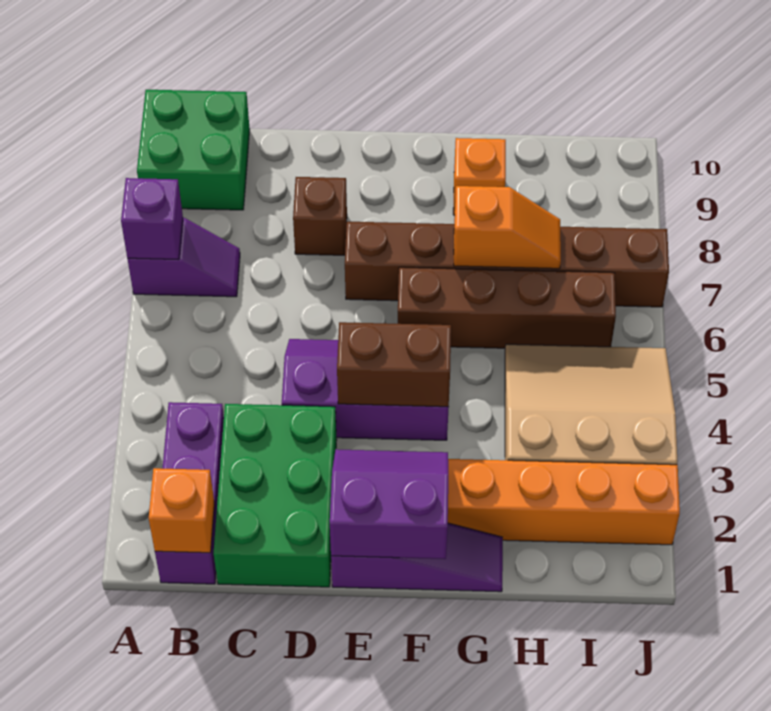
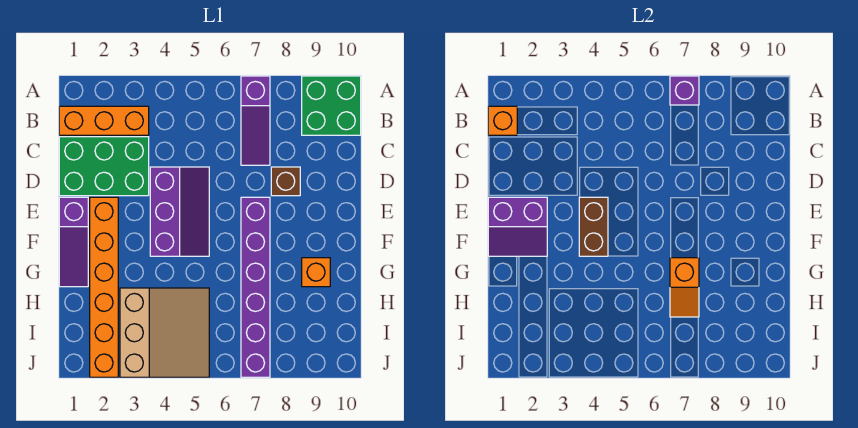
purple 1x2 slope [128,218,240,297] -> purple 1x3 slope [241,76,270,165]
purple 1x3 brick [155,402,224,584] -> orange 1x3 brick [59,106,149,135]
purple 2x2 slope [330,449,448,559] -> purple 2x2 slope turned to [488,197,547,256]
brown 1x6 brick [345,222,669,307] -> purple 1x6 brick [241,197,270,377]
brown 1x4 brick [398,267,616,348] -> none

